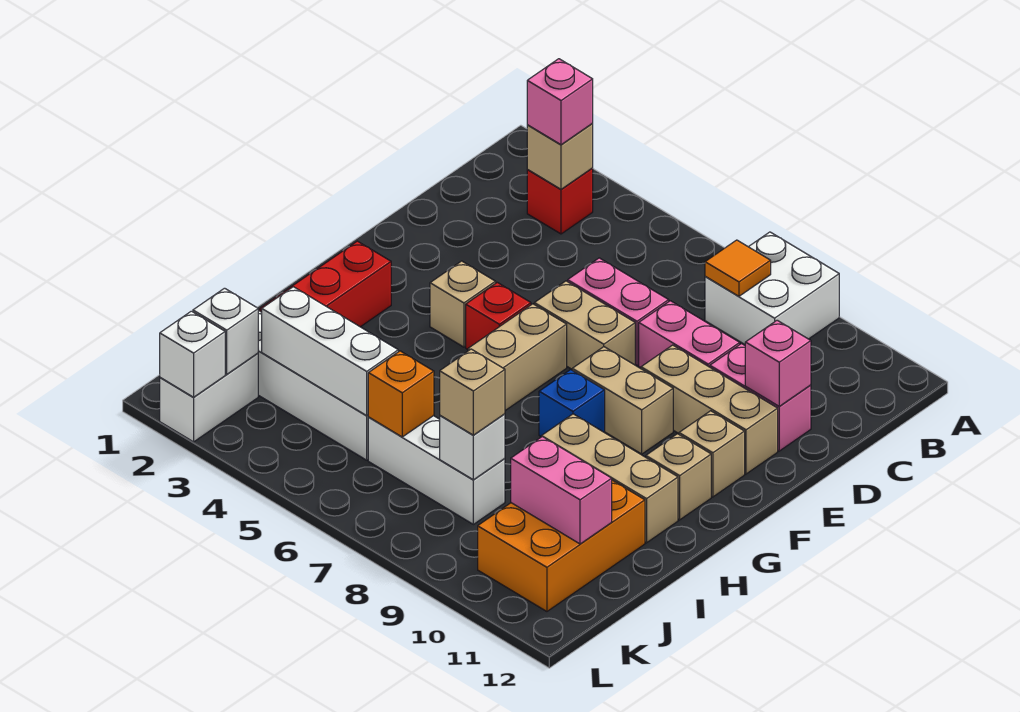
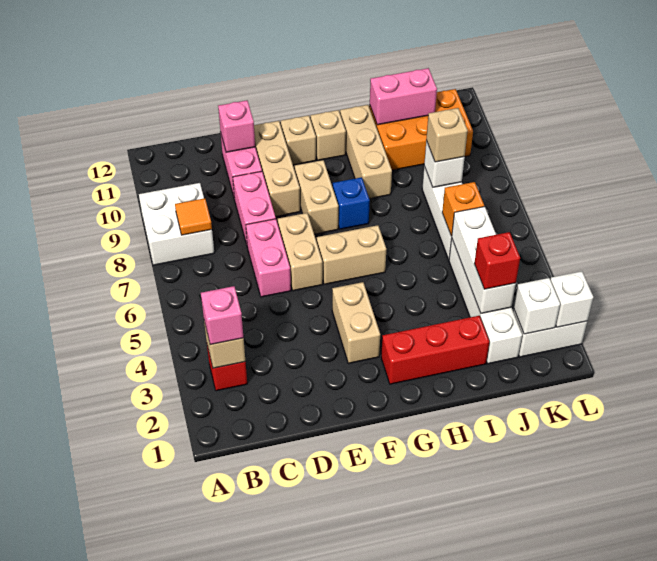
tan 1x1 brick [430,261,496,347] -> tan 1x2 brick [332,282,380,363]
red 1x1 brick [466,282,531,349] -> red 1x1 brick moved to [474,232,520,289]
pink 1x2 brick [511,436,612,544] -> pink 1x2 brick turned to [370,68,437,125]

